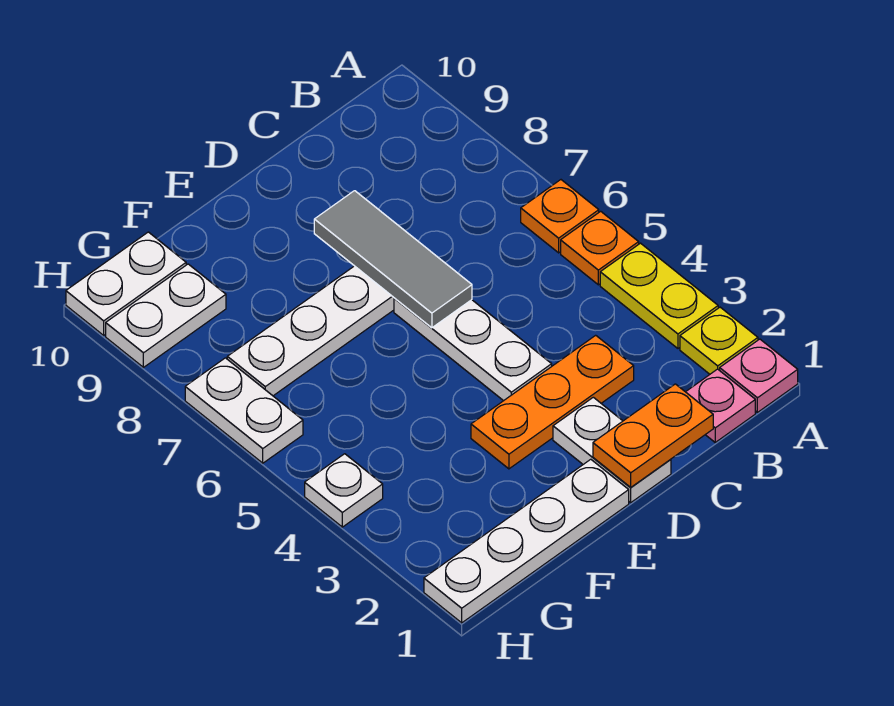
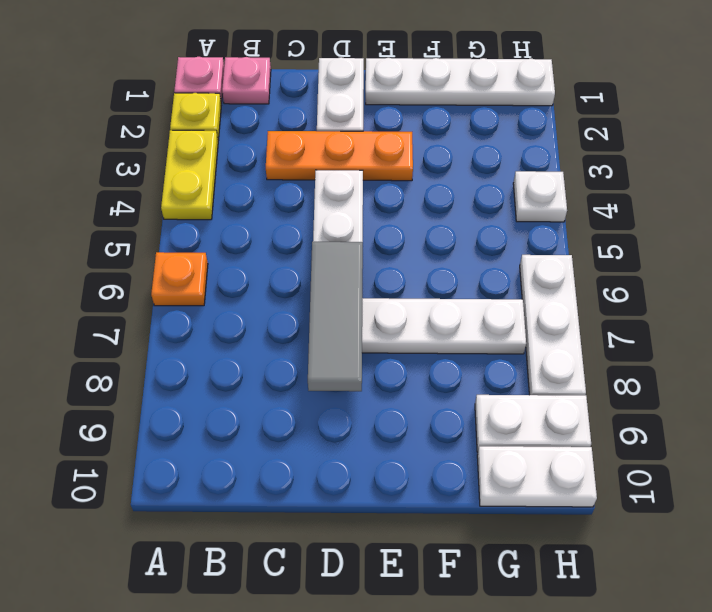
orange 1x1 plate [561,211,639,285] -> none
orange 1x2 plate [593,384,713,487] -> none
white 1x2 plate [185,358,303,463] -> white 1x3 plate [520,255,586,395]

